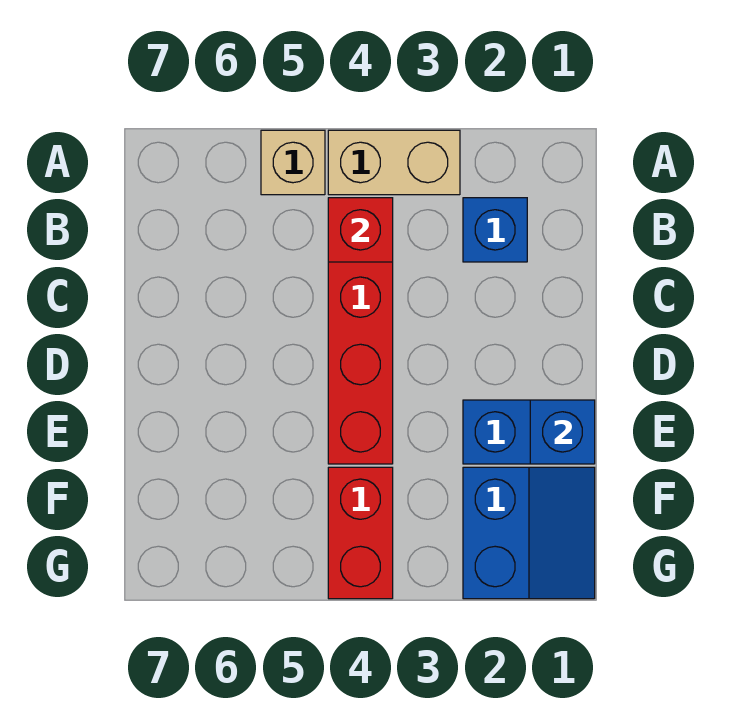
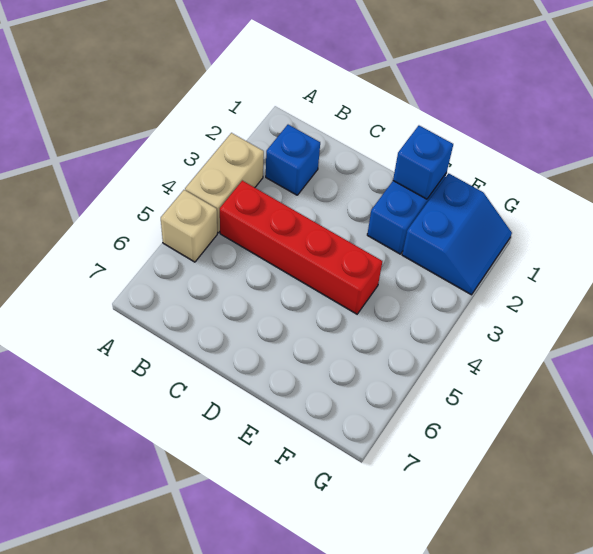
red 1x1 brick [328,198,393,262] -> none
blue 2x2 slope [463,467,595,599] -> blue 2x2 slope turned to [402,173,512,295]
red 1x2 brick [328,467,393,599] -> none

